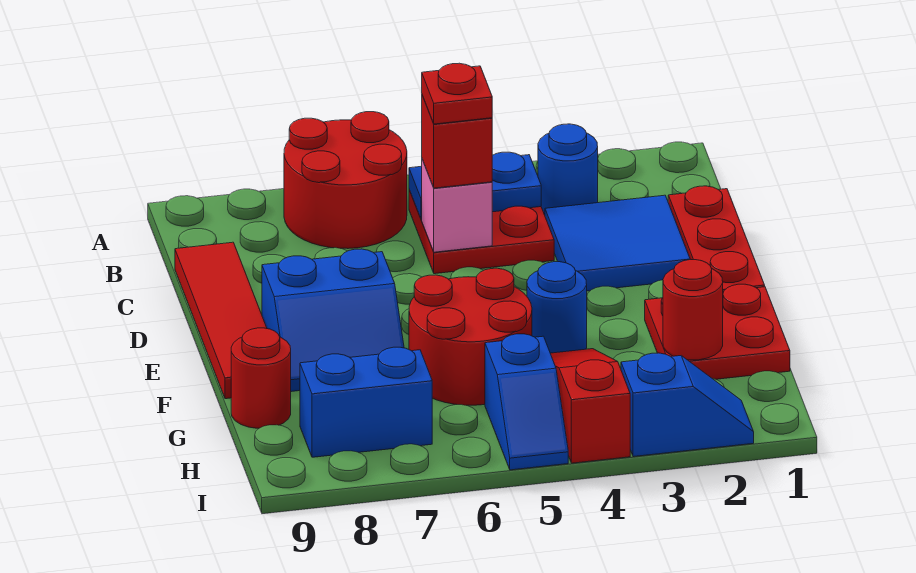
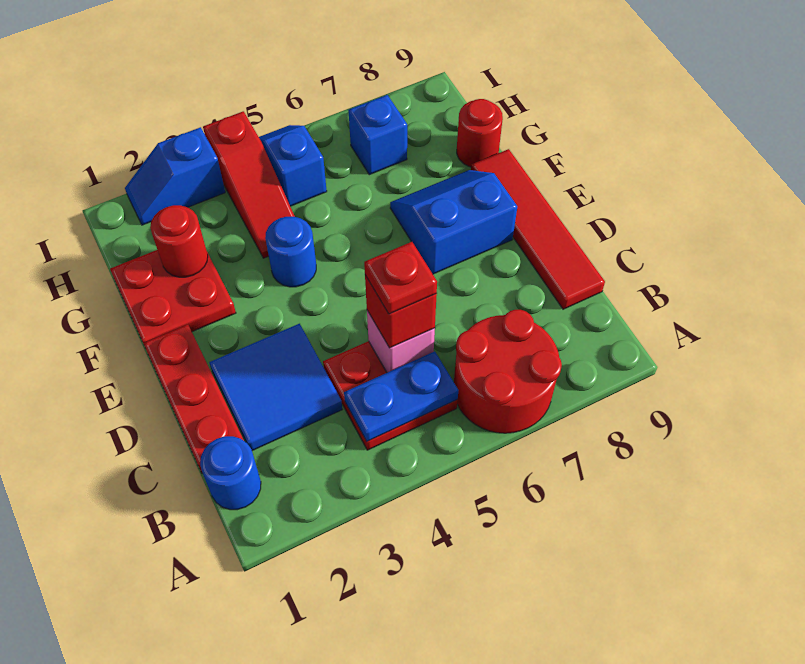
blue 1x1 round brick [538,124,598,215] -> blue 1x1 round brick moved to [200,436,261,510]
red 2x2 round brick [409,268,532,405] -> none
blue 1x2 brick [300,347,432,457] -> blue 1x1 brick [348,95,407,175]

